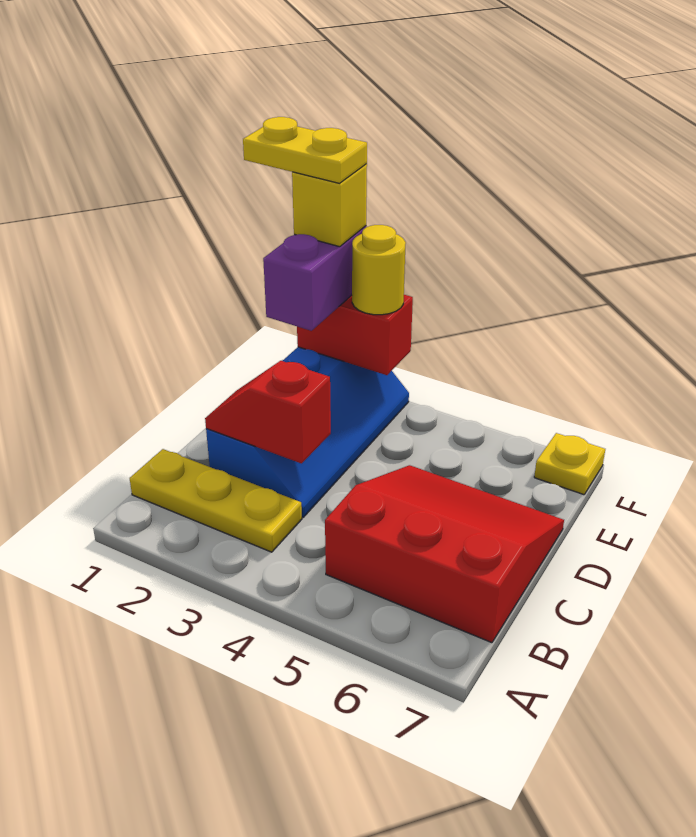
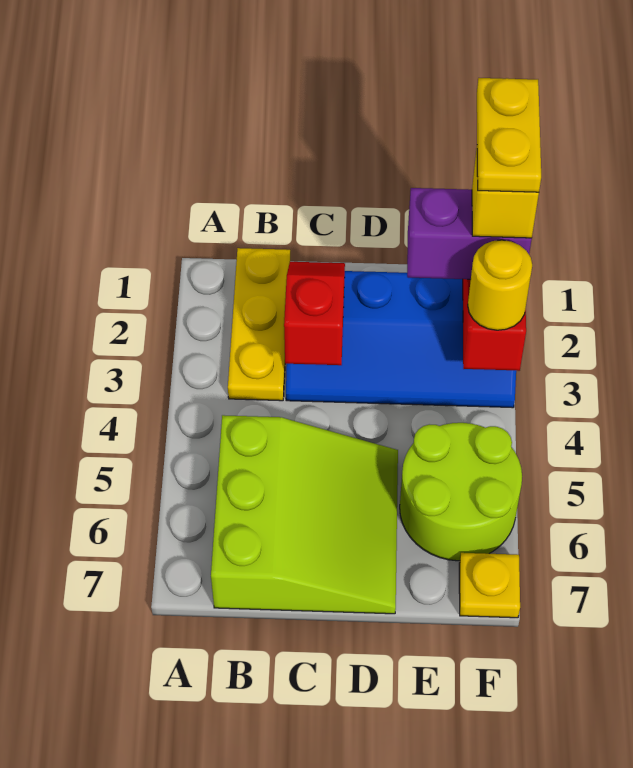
red 3x3 slope [325,465,564,643] -> lime 3x3 slope [211,415,398,614]
none -> lime 2x2 round brick [400,423,522,561]

